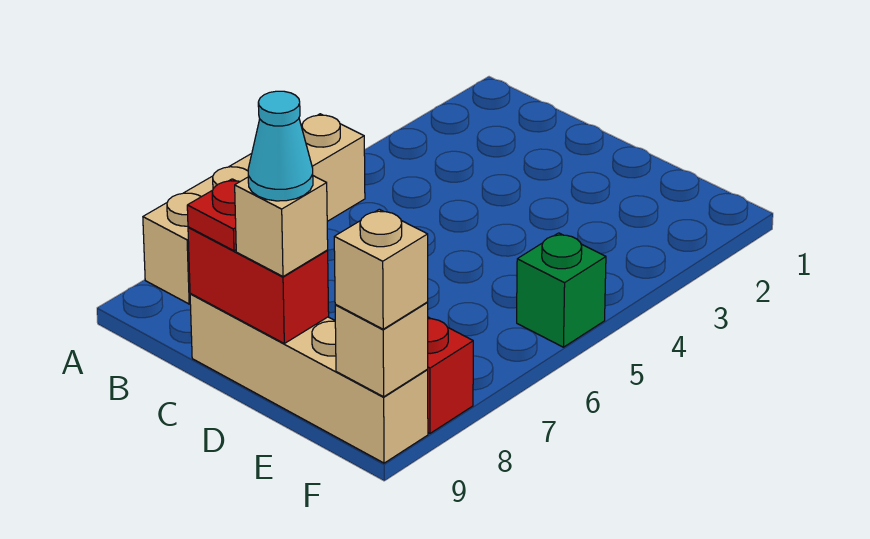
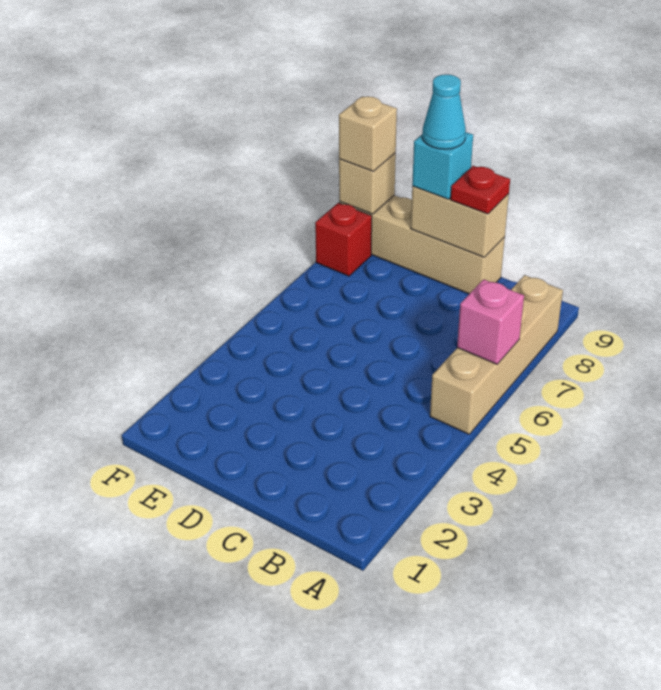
none -> pink 1x1 brick [457,279,524,364]
red 1x2 brick [188,227,329,343] -> tan 1x2 brick [411,186,509,257]
tan 1x1 brick [235,176,328,276] -> cyan 1x1 brick [412,132,473,199]
green 1x1 brick [517,233,606,347] -> none

